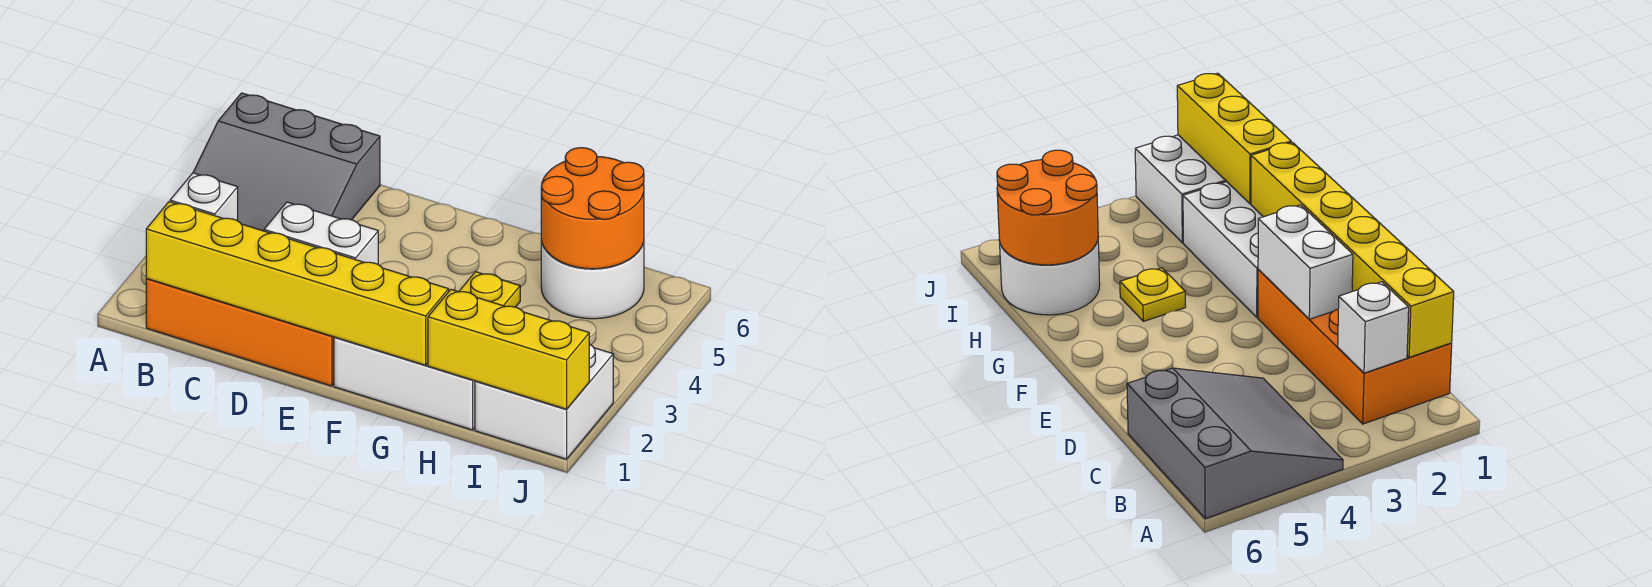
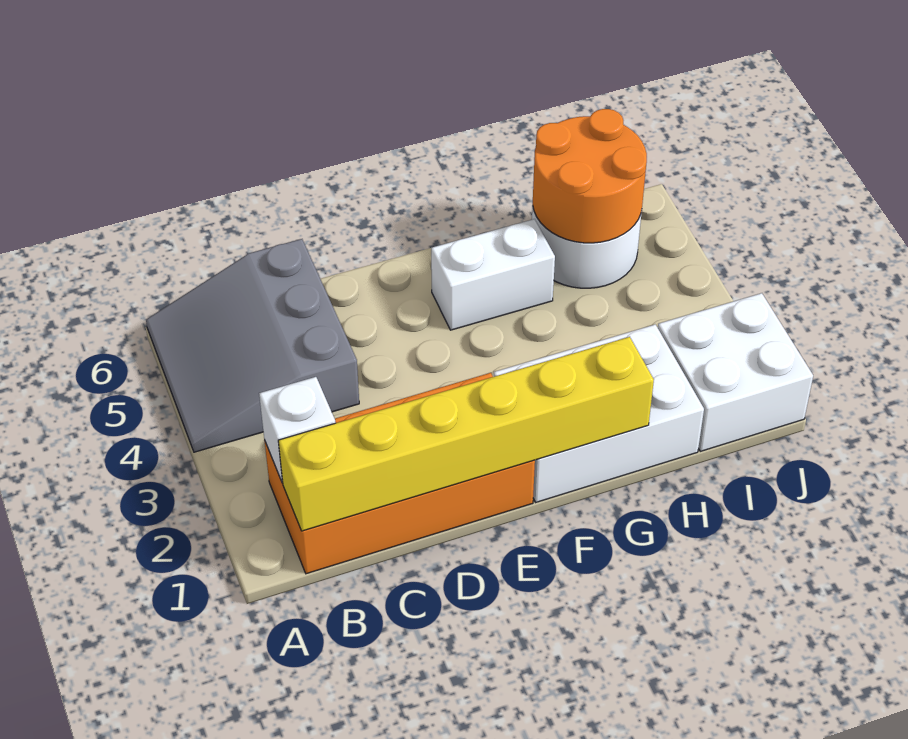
grey 3x3 slope [193,93,380,231] -> grey 3x3 slope turned to [146,239,359,452]
white 1x2 brick [264,202,378,264] -> white 1x2 brick moved to [431,219,555,330]
yellow 1x1 plate [459,272,520,307] -> none
yellow 1x3 brick [428,290,589,409] -> none

